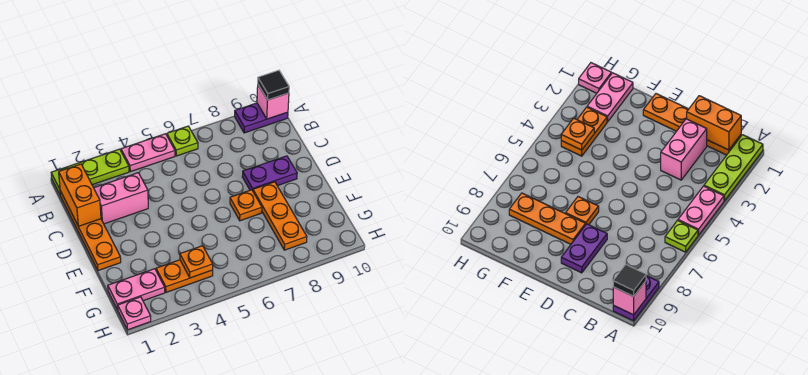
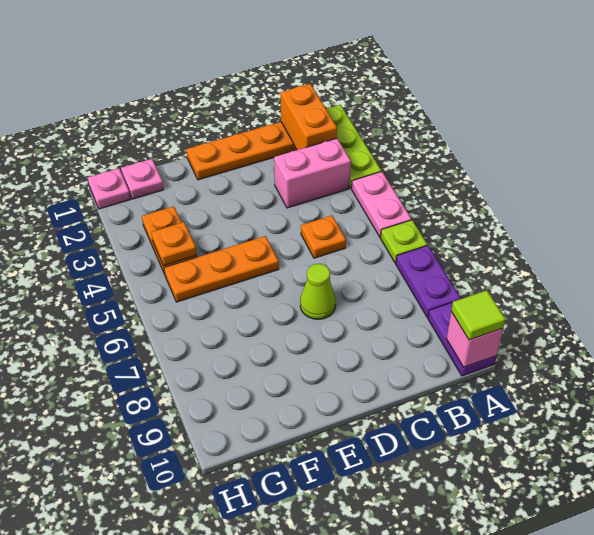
black 1x1 tile [258,70,289,100] -> lime 1x1 tile [451,290,505,340]
orange 1x2 brick [59,164,101,226] -> orange 1x2 brick turned to [281,84,337,150]
pink 1x2 brick [94,173,148,224] -> pink 1x2 brick turned to [274,139,351,208]
none -> lime 1x1 cone [300,264,336,319]
purple 1x2 plate [242,156,297,191] -> purple 1x2 plate moved to [396,245,461,317]
orange 1x1 plate [230,190,262,221] -> orange 1x1 plate moved to [301,215,346,258]
orange 1x3 plate [253,182,307,250] -> orange 1x3 plate moved to [164,236,279,302]
pink 1x2 plate [108,269,165,310] -> pink 1x1 plate [121,159,164,199]

